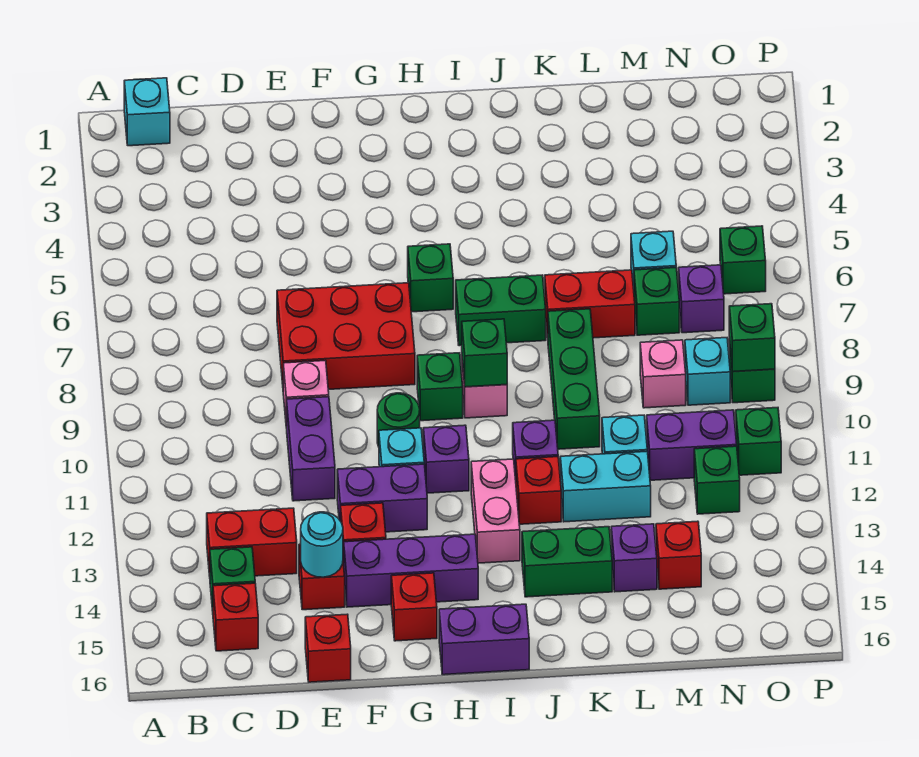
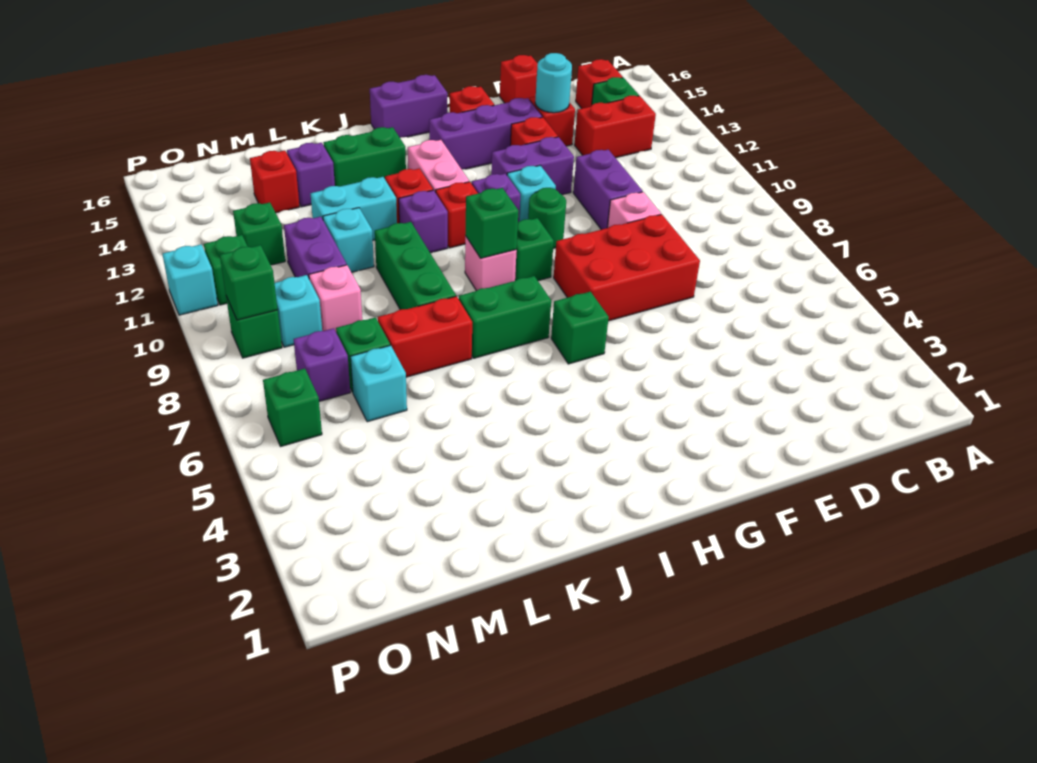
cyan 1x1 brick [124,78,170,146] -> cyan 1x1 brick moved to [162,244,218,315]
none -> red 1x1 brick [436,182,478,248]
purple 1x2 brick [647,410,737,480] -> purple 1x2 brick turned to [284,217,347,278]

